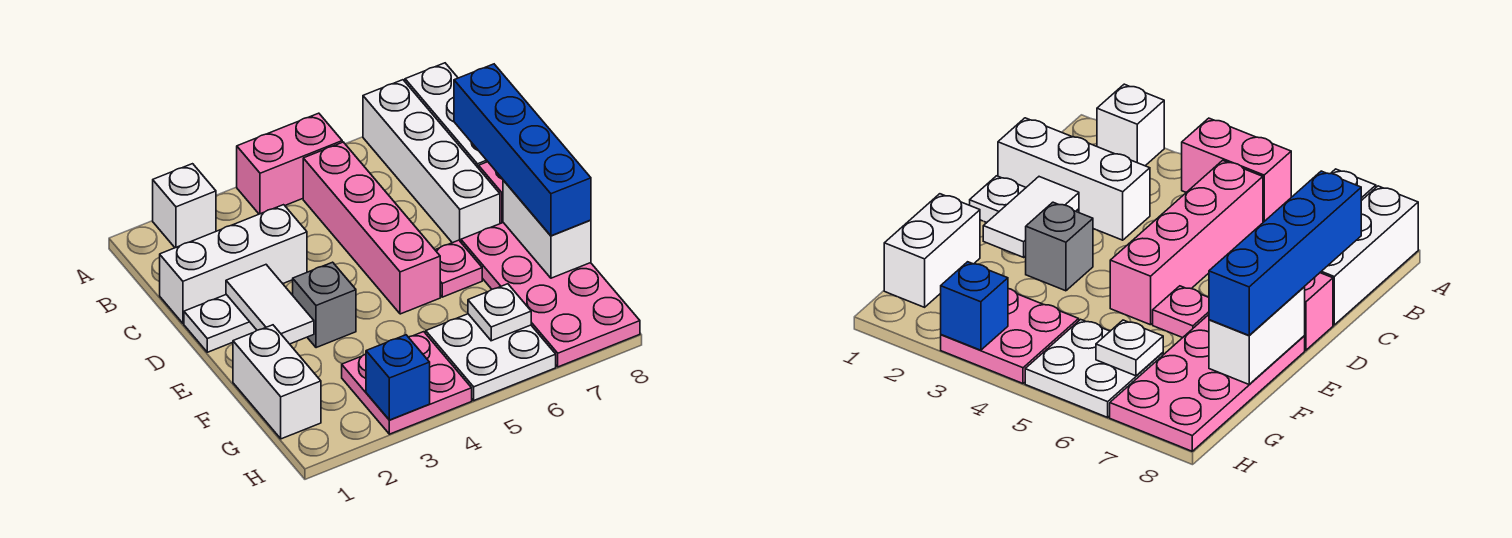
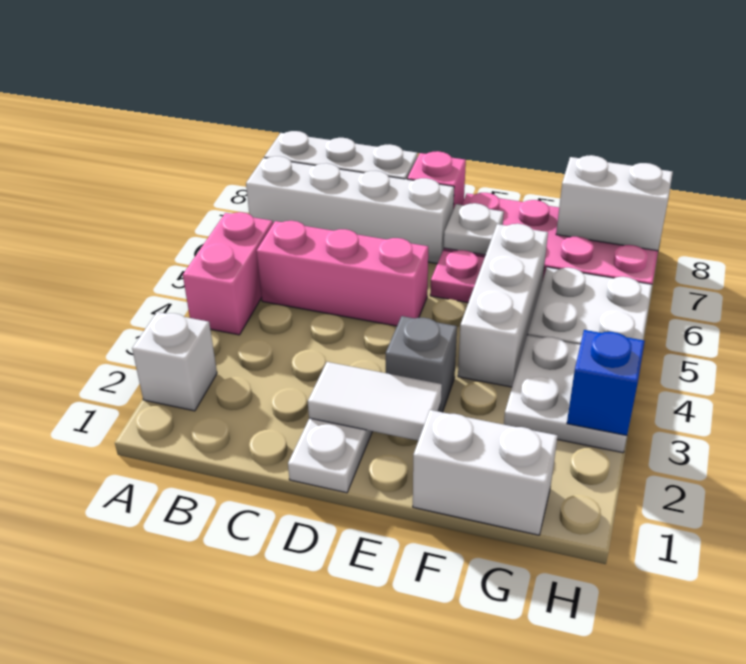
pink 1x4 brick [303,142,440,314] -> pink 1x3 brick [257,221,428,326]
white 1x3 brick [160,205,307,323] -> white 1x3 brick moved to [458,224,548,387]
blue 1x4 brick [454,64,591,236] -> none
white 1x2 brick [503,180,591,278] -> white 1x2 brick moved to [556,155,673,251]
pink 2x2 plate [342,332,472,434] -> white 2x2 plate [504,335,627,453]
white 1x1 plate [468,284,531,341] -> white 1x1 plate moved to [444,203,504,255]

